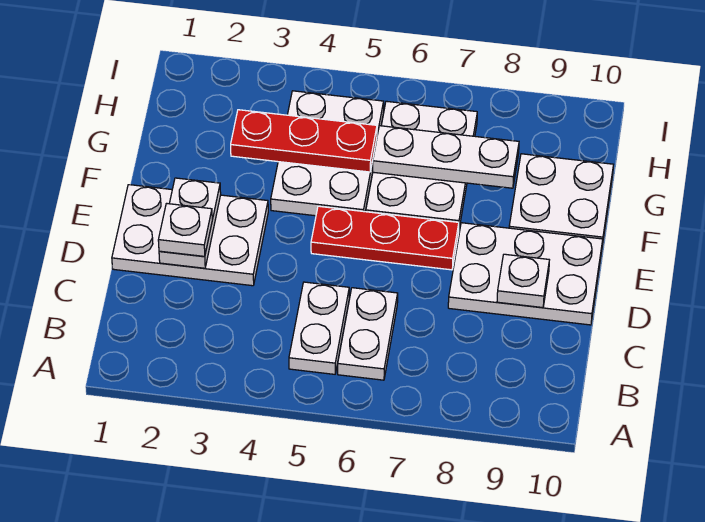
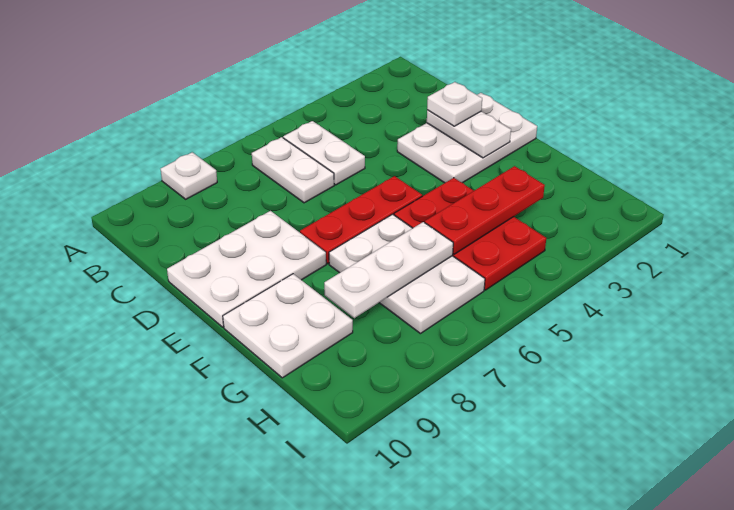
white 1x1 plate [497,254,549,308] -> white 1x1 plate moved to [161,152,217,199]
white 2x3 plate [271,91,384,216] -> red 2x3 plate [394,178,546,290]

